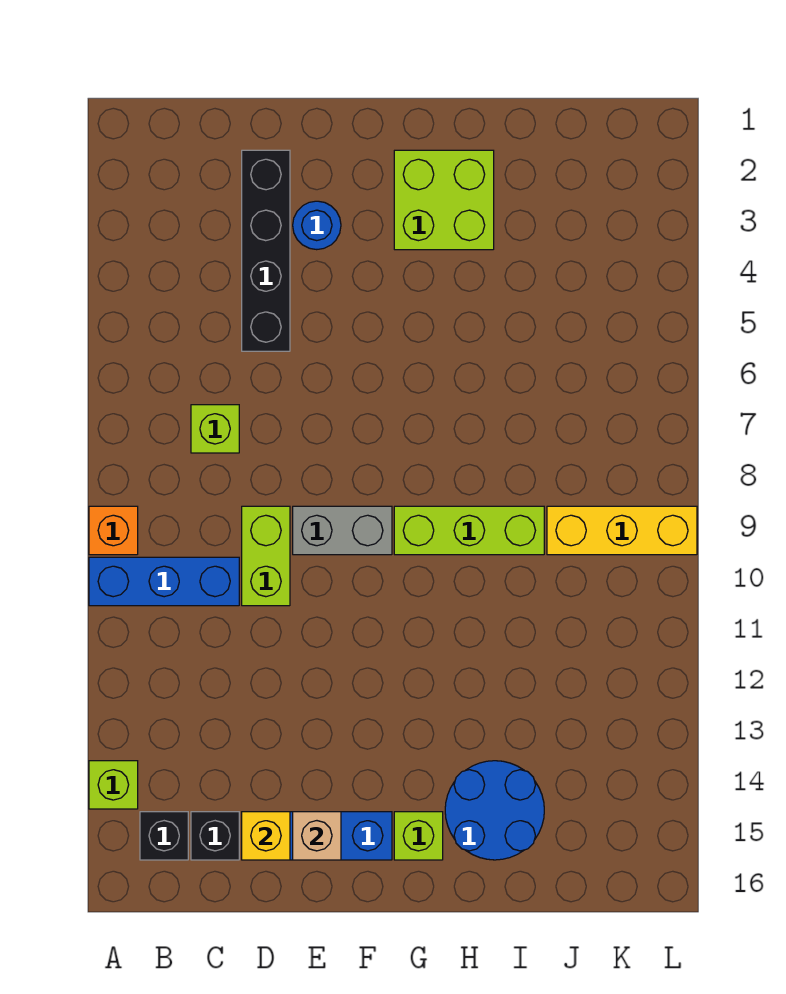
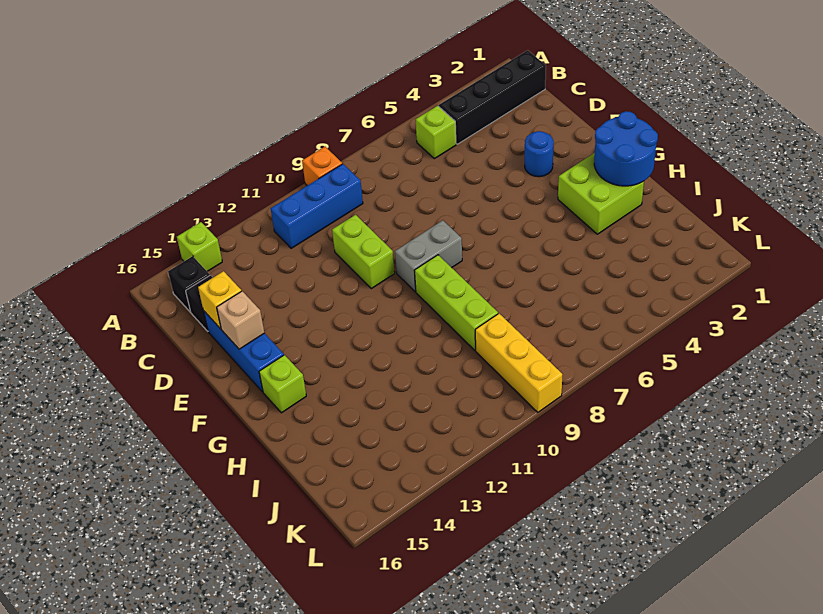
blue 1x3 brick [89,557,239,606] -> blue 1x3 brick turned to [271,164,363,248]
lime 1x1 brick [191,405,239,453] -> lime 1x1 brick moved to [416,106,456,159]
black 1x4 brick [242,150,290,351] -> black 1x4 brick moved to [439,50,546,144]
lime 1x2 brick [242,506,290,606] -> lime 1x2 brick turned to [332,215,395,289]
grey 1x2 brick [293,506,392,555] -> grey 1x2 brick turned to [395,220,462,292]
blue 2x2 round brick [445,761,544,860] -> blue 2x2 round brick moved to [594,111,658,186]

